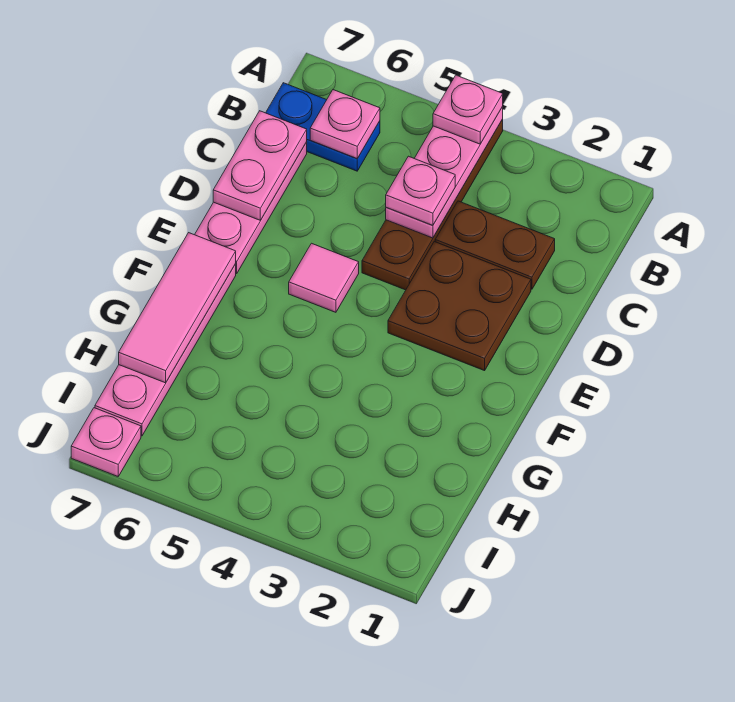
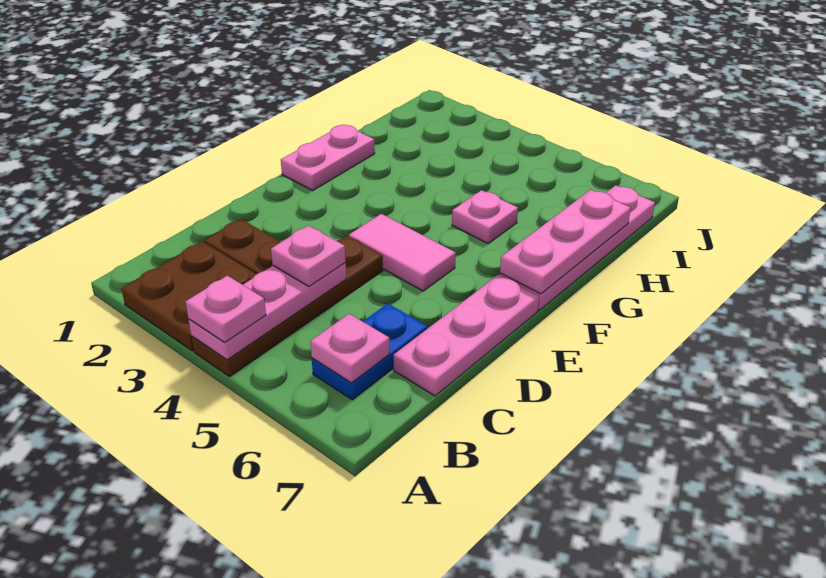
blue 1x2 plate [266,83,380,171] -> blue 1x2 plate turned to [312,304,427,400]
pink 1x2 plate [213,111,307,220] -> pink 1x2 plate moved to [281,125,375,190]
brown 2x2 plate [388,242,531,371] -> brown 2x2 plate moved to [122,241,257,351]
pink 1x1 tile [289,243,359,312] -> pink 1x2 tile [349,214,456,291]
pink 1x3 tile [119,233,236,383] -> pink 1x3 plate [500,190,631,294]
pink 1x1 plate [71,408,141,476] -> pink 1x1 plate moved to [452,190,518,243]

